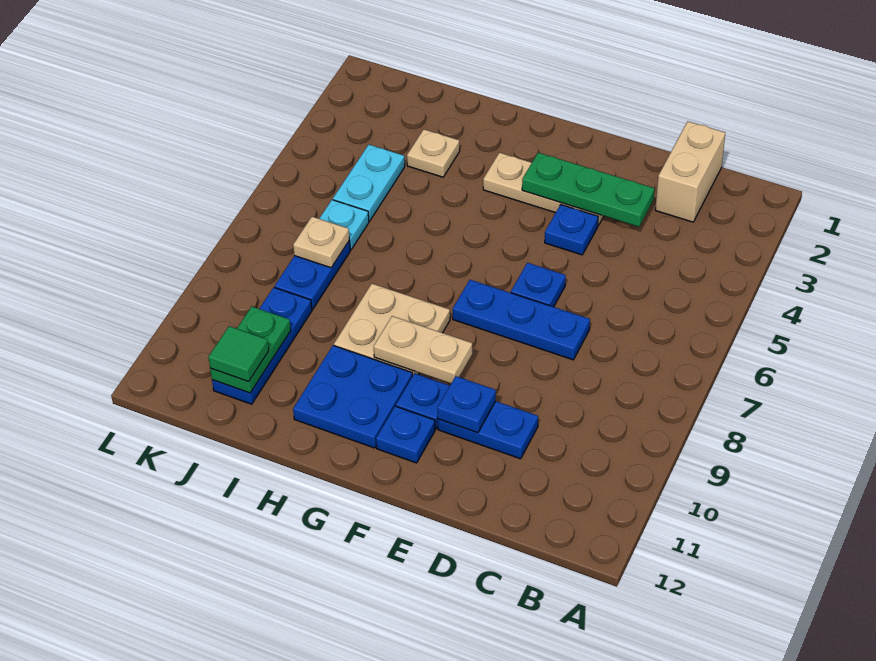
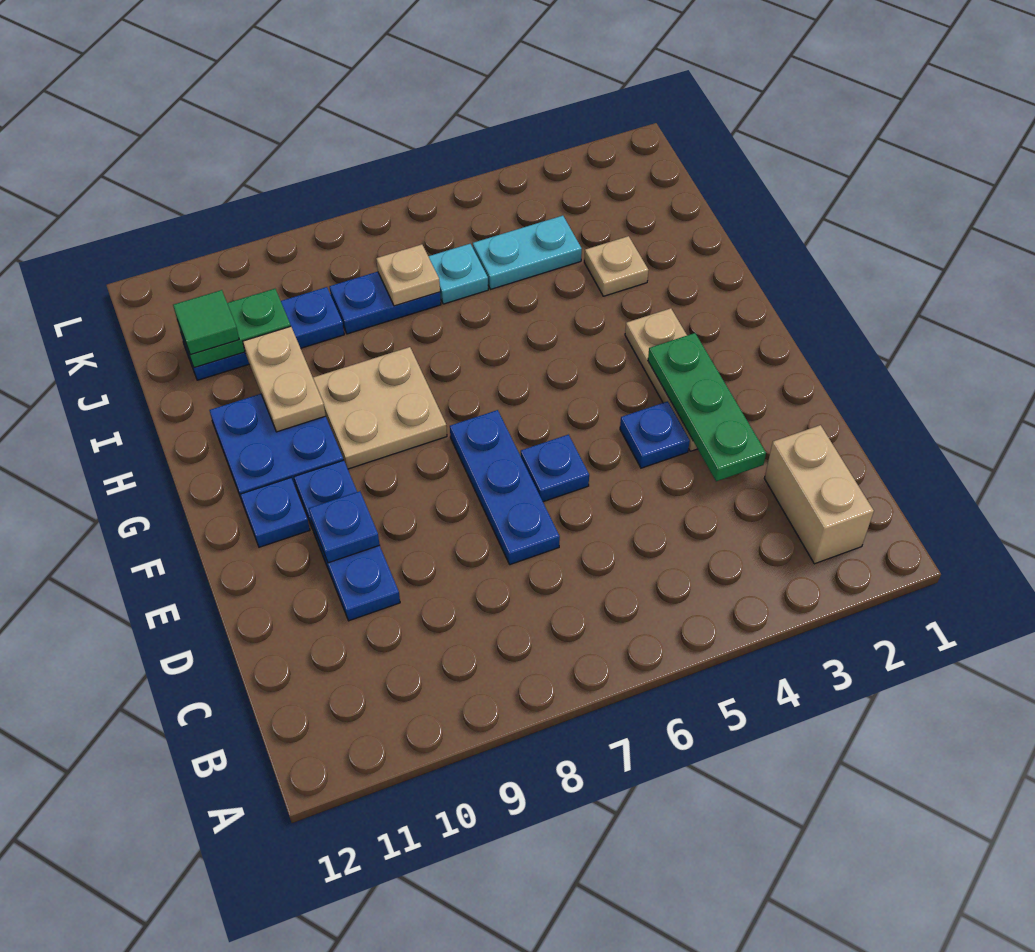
tan 1x2 brick [655,122,725,222] -> tan 1x2 brick turned to [764,425,874,564]
tan 1x2 plate [374,316,472,383] -> tan 1x2 plate moved to [243,326,326,432]

